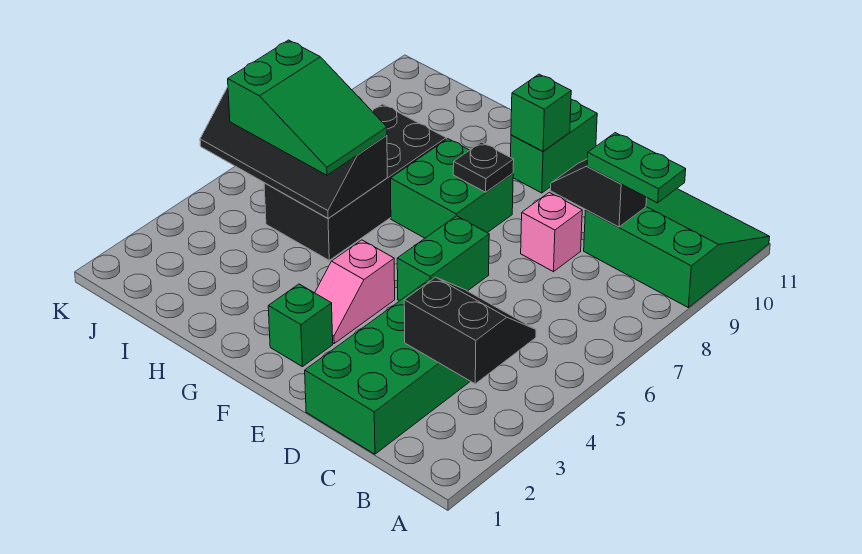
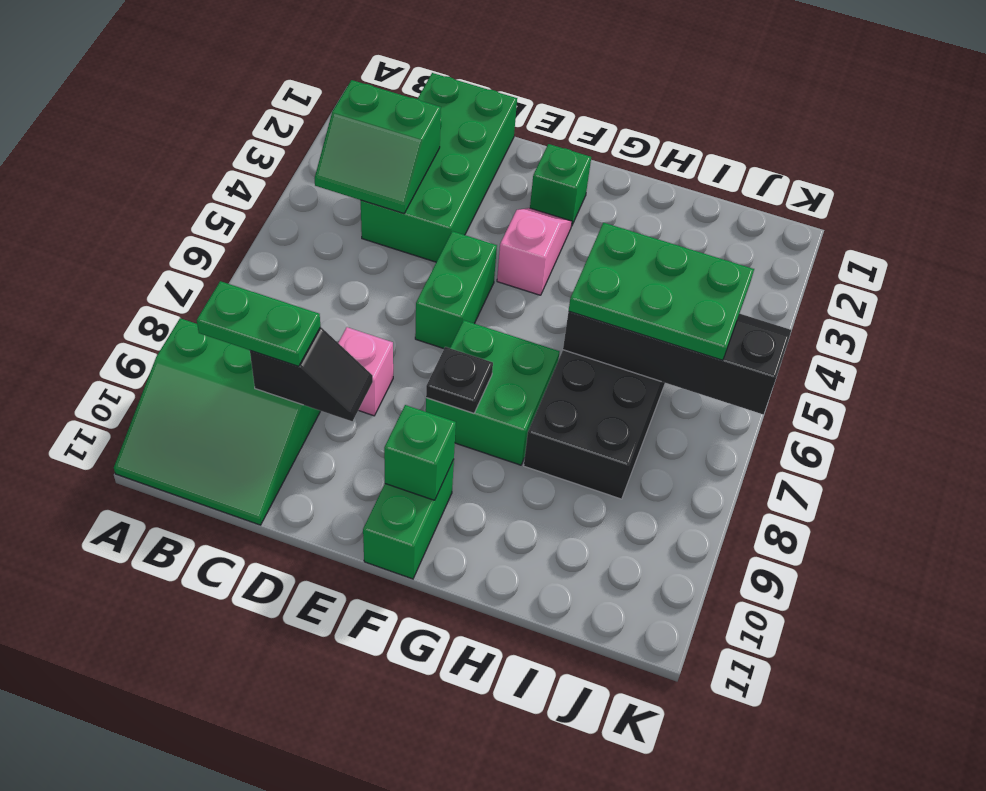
black 2x2 slope [404,277,536,384] -> green 2x2 slope [315,80,441,213]
green 2x3 slope [228,40,387,175] -> green 2x3 plate [569,223,754,360]

